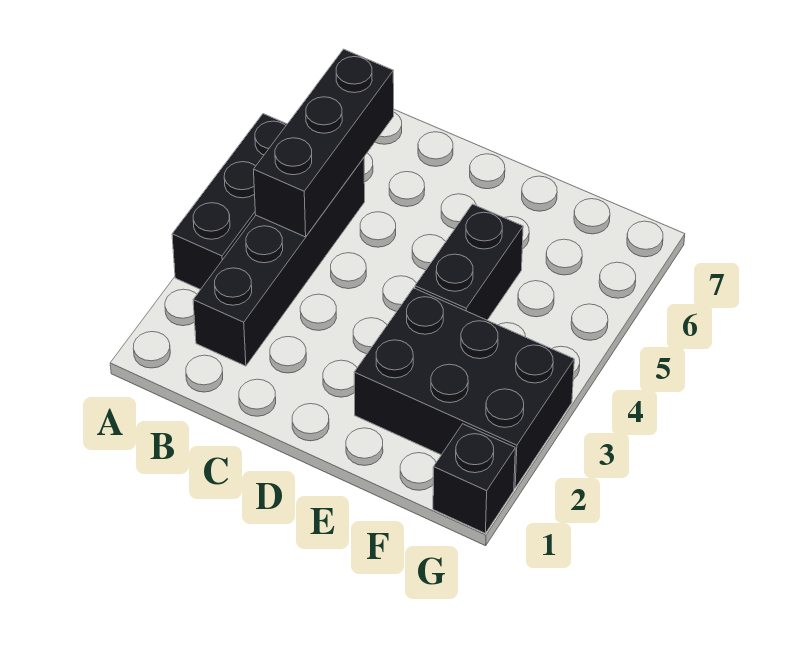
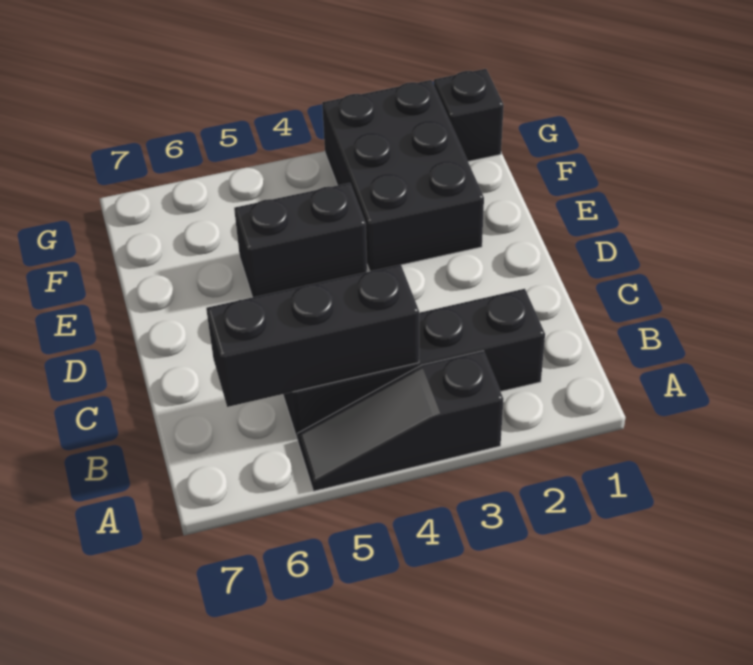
black 1x3 brick [172,114,287,290] -> black 1x3 slope [297,351,503,491]

